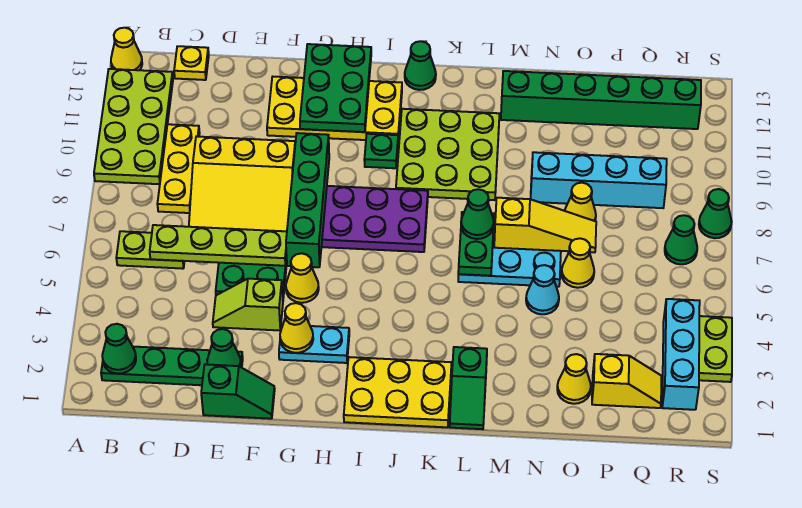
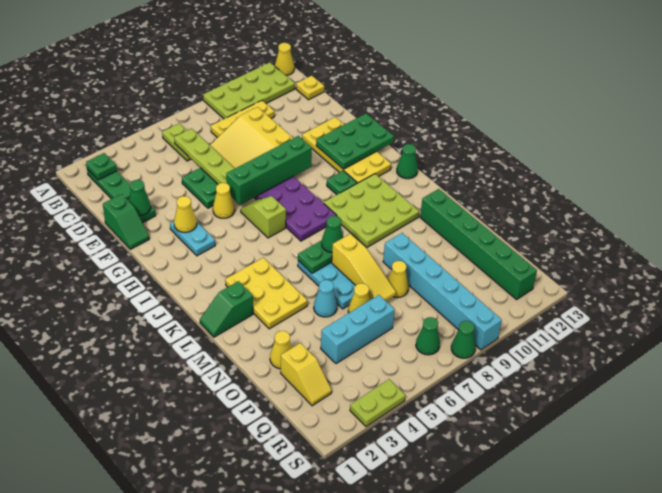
green 1x1 cone [102,324,136,374] -> green 1x1 plate [86,153,117,180]
lime 1x2 slope [213,279,283,330] -> lime 1x2 slope moved to [241,196,286,238]
yellow 2x3 plate [344,357,452,427] -> yellow 2x3 plate moved to [225,258,307,329]
cyan 1x4 brick [531,152,667,208] -> cyan 1x6 brick [383,233,502,350]
cyan 1x3 brick [662,299,700,410] -> cyan 1x3 brick moved to [321,295,395,364]

